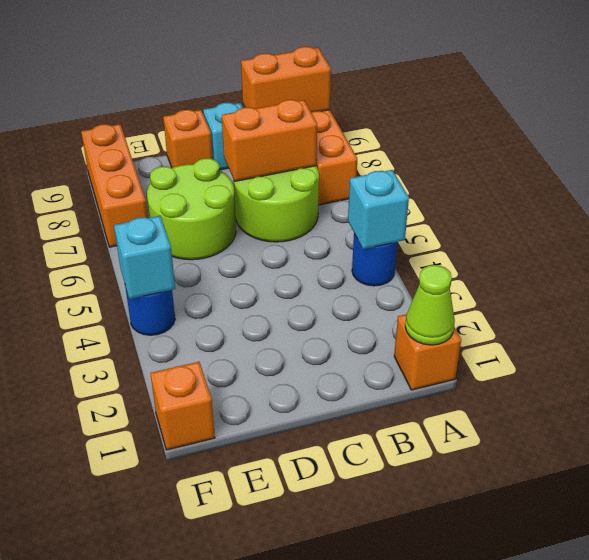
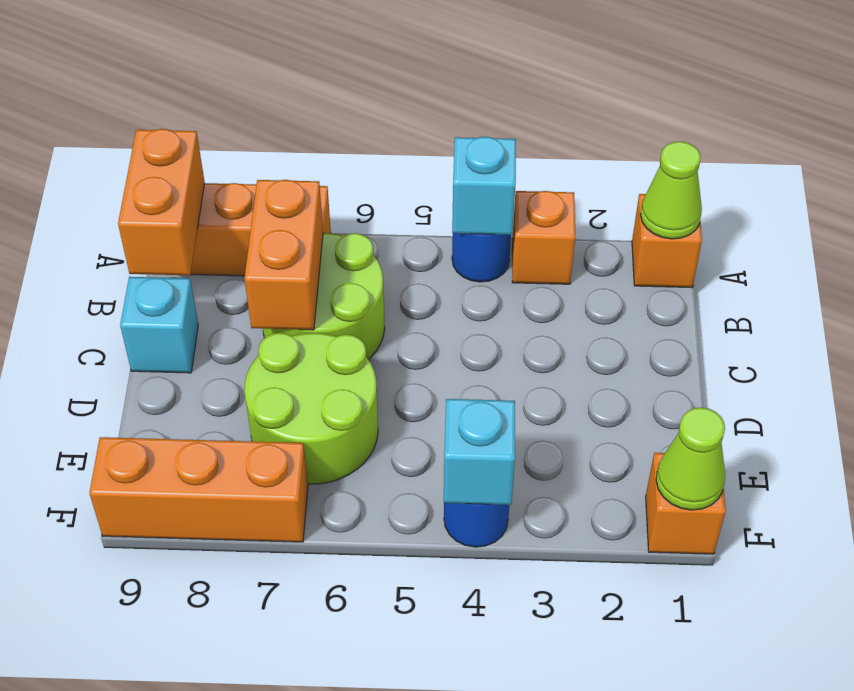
orange 1x1 brick [163,110,213,168] -> orange 1x1 brick moved to [512,191,575,284]
none -> lime 1x1 cone [656,407,725,510]

